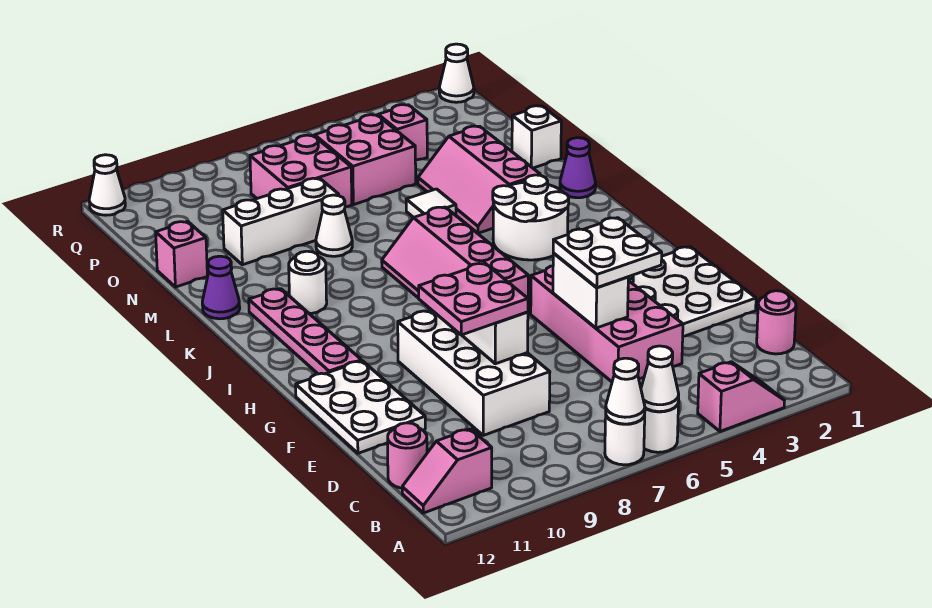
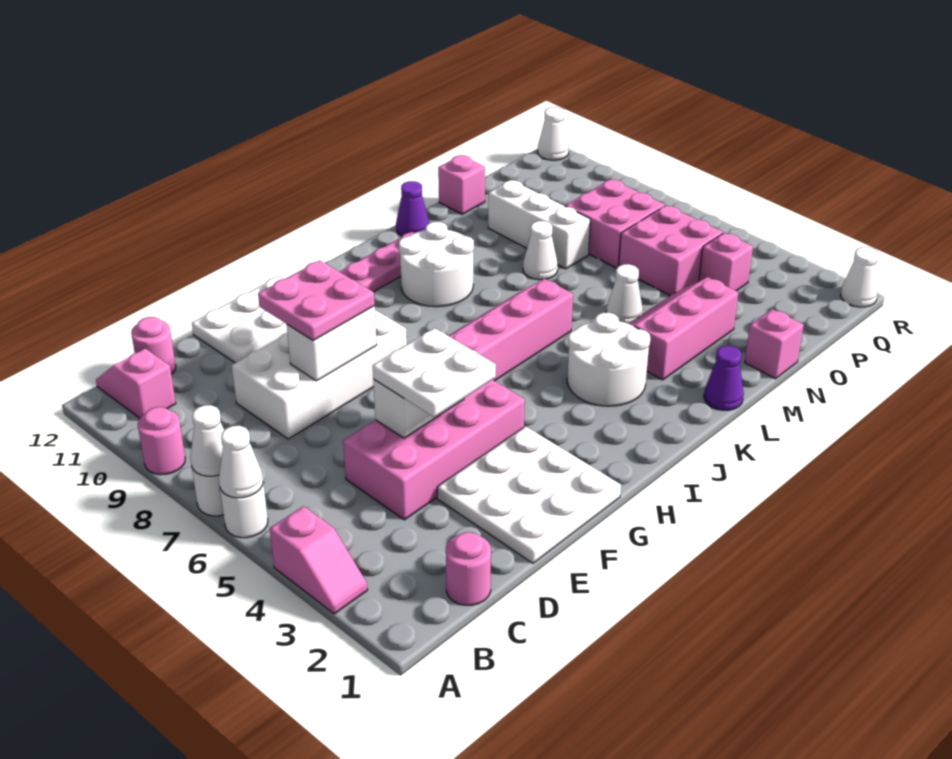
none -> pink 1x1 round brick [138,407,185,475]
white 1x1 round brick [289,251,327,314] -> white 2x2 round brick [399,222,474,307]
white 1x1 tile [406,189,456,217] -> white 1x1 cone [606,264,643,324]
white 1x1 brick [512,106,561,168] -> pink 1x1 brick [745,309,803,379]

